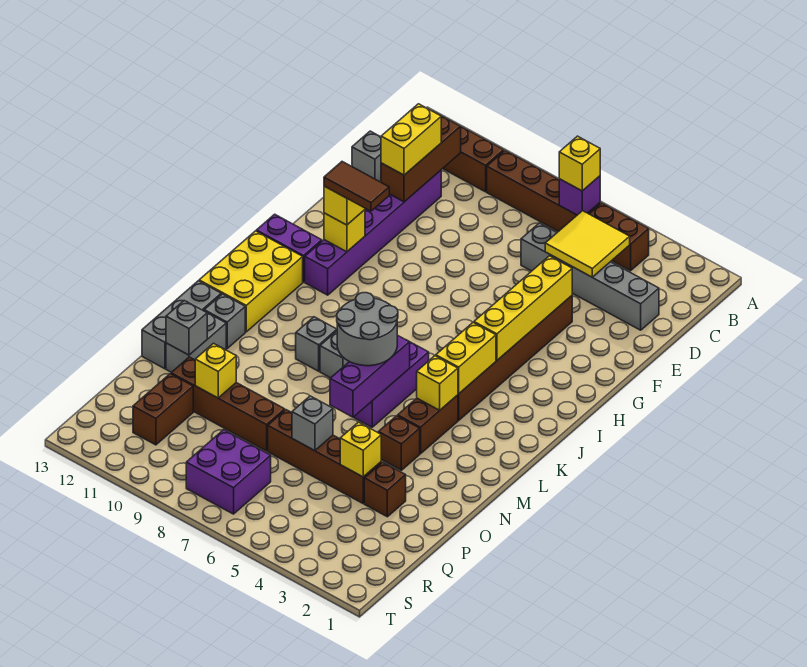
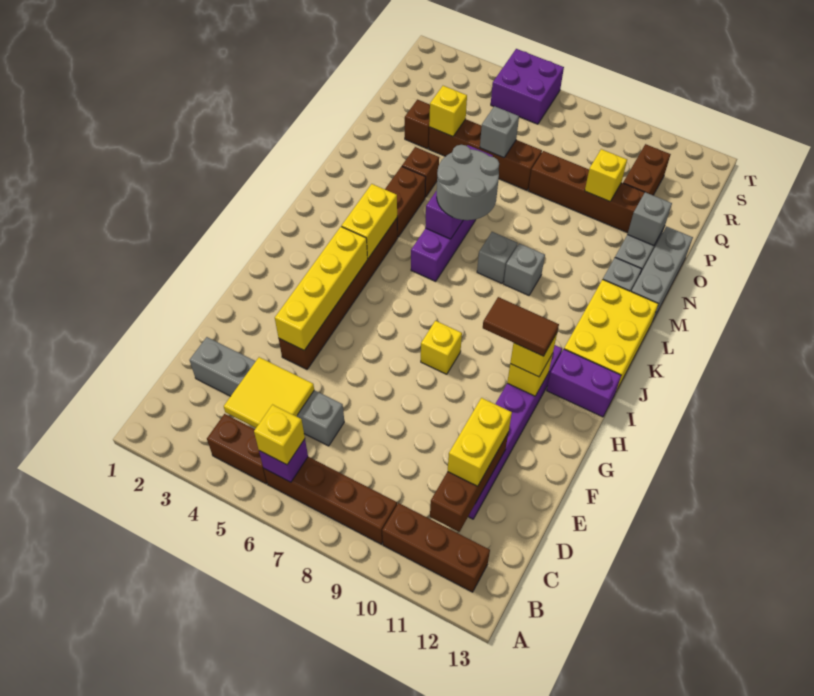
grey 1x1 brick [352,131,381,182] -> none
yellow 1x1 brick [417,356,458,410] -> yellow 1x1 brick moved to [421,321,462,374]
purple 2x2 brick [186,430,271,514] -> purple 2x2 brick moved to [491,49,564,124]

